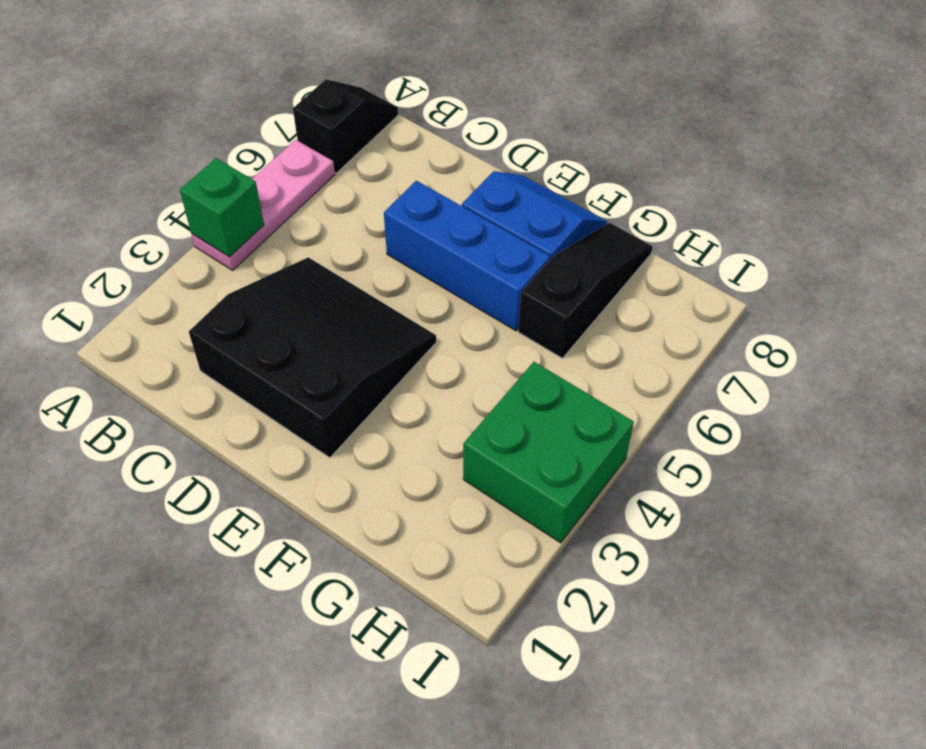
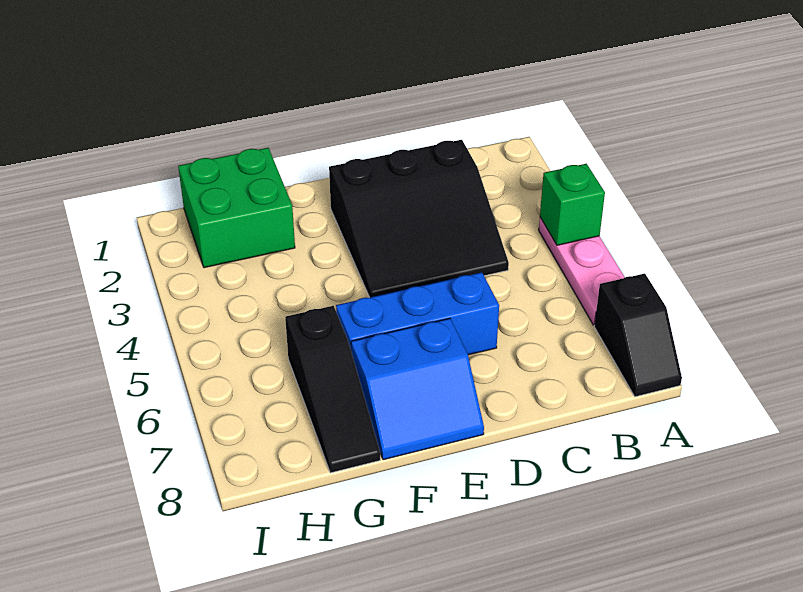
green 2x2 brick [463,362,634,543] -> green 2x2 brick moved to [178,148,295,268]

